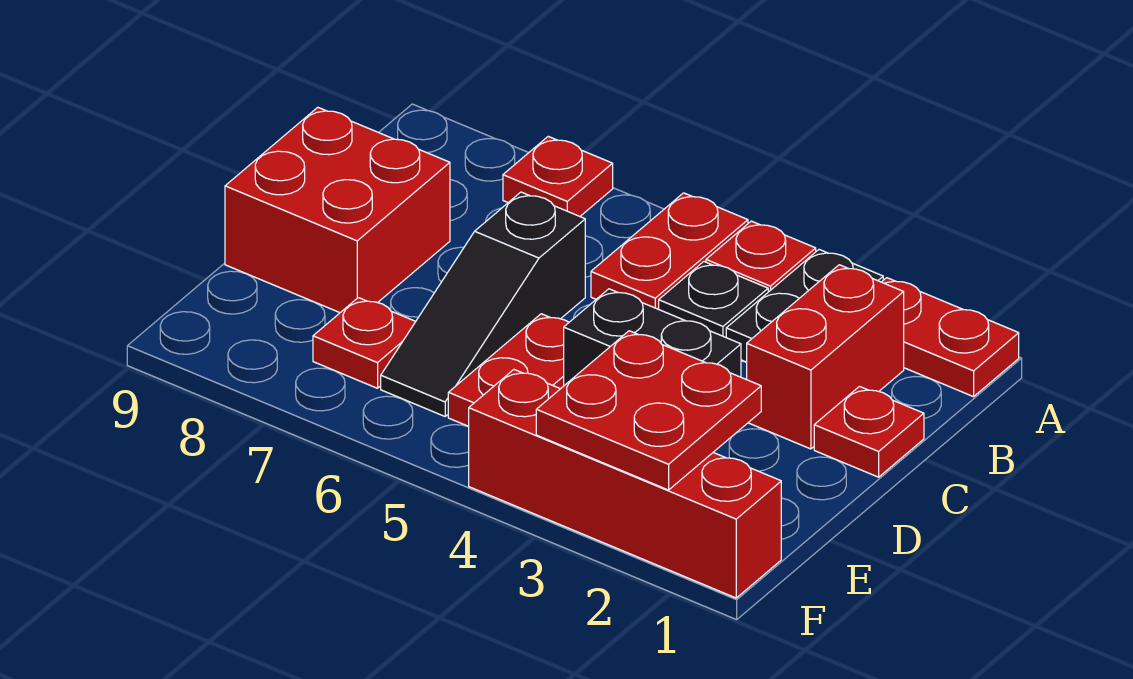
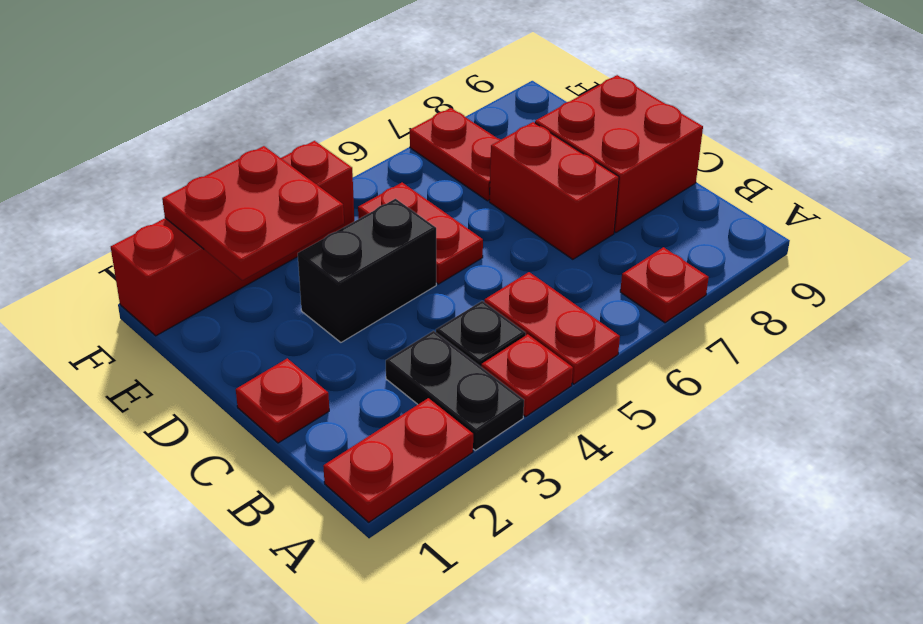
red 1x2 brick [747,265,904,449] -> red 1x2 brick moved to [489,122,619,259]
black 1x3 slope [381,192,585,416] -> none
red 1x1 plate [313,298,416,388] -> red 1x2 plate [410,108,501,201]

